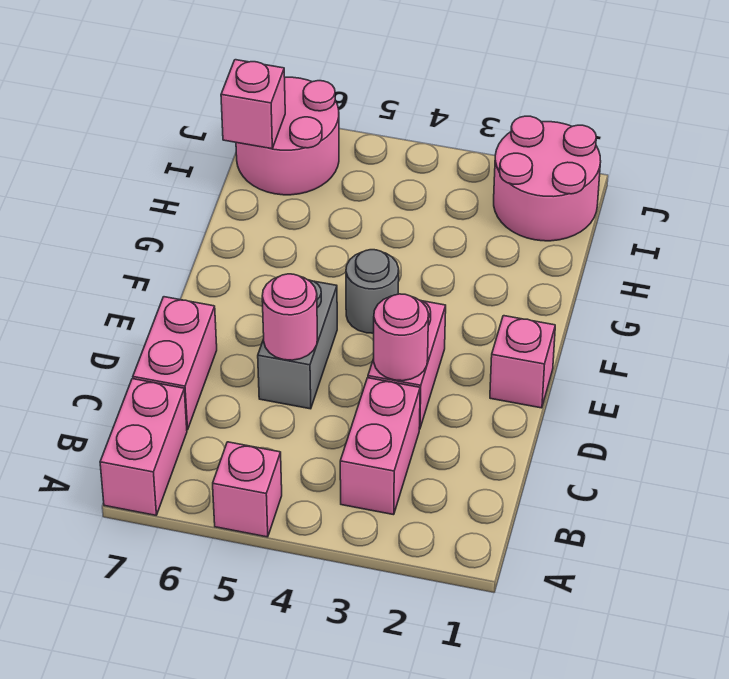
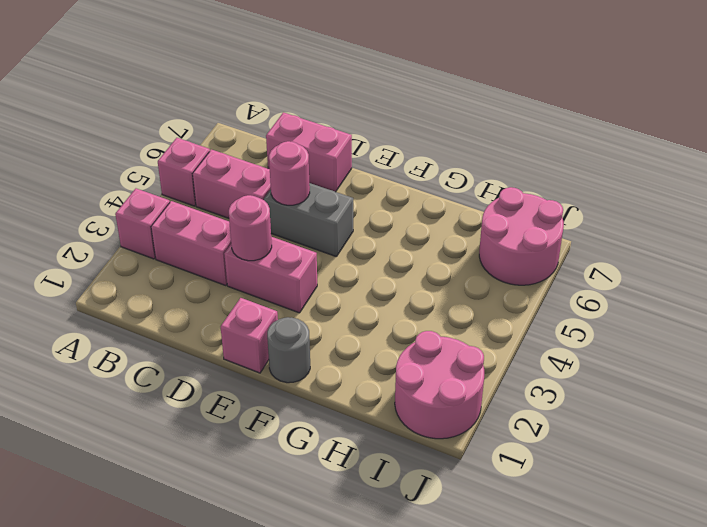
pink 1x2 brick [100,379,187,515] -> pink 1x2 brick moved to [193,149,271,218]
grey 1x1 round brick [346,250,399,333] -> grey 1x1 round brick moved to [267,317,310,383]
pink 1x1 brick [221,60,285,149] -> pink 1x1 brick moved to [115,188,170,259]

